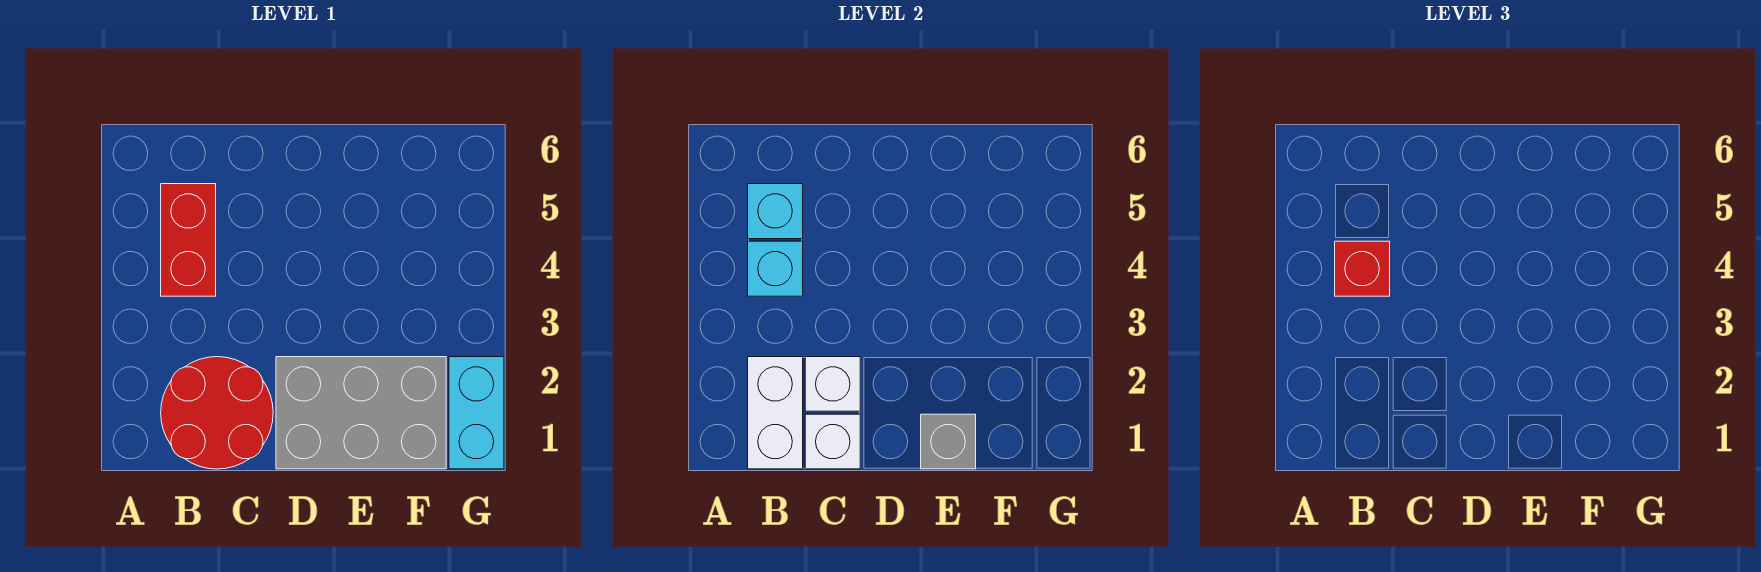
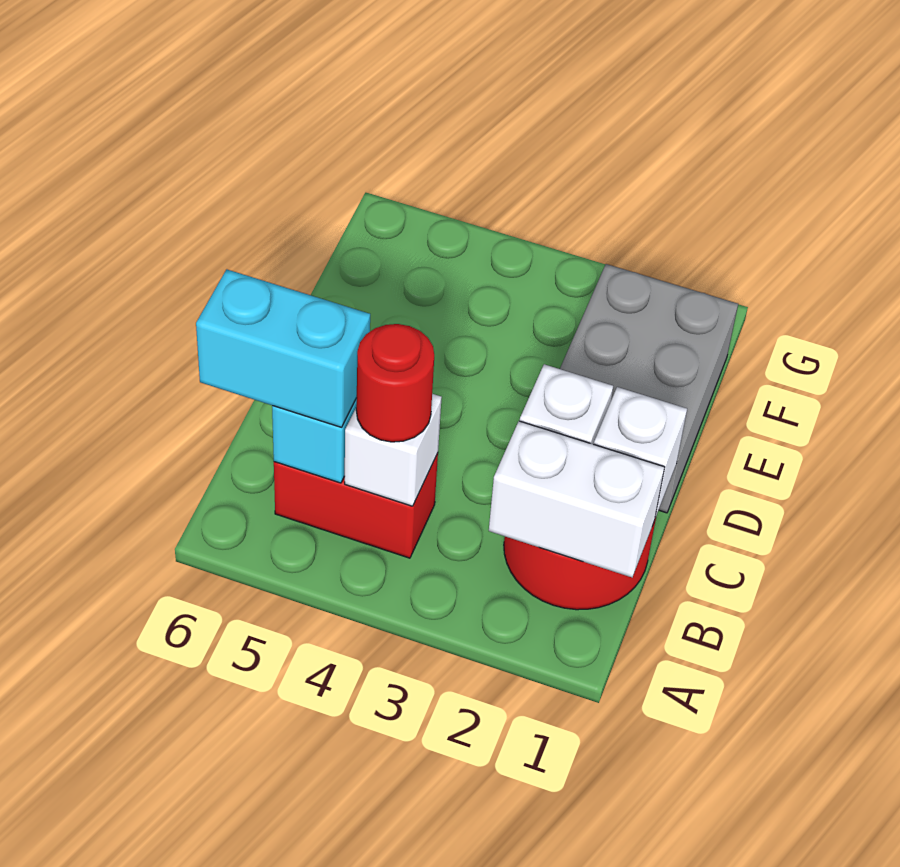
cyan 1x1 brick [748,241,803,296] -> white 1x1 brick [345,394,442,506]
red 1x1 brick [1335,241,1390,296] -> red 1x1 round brick [356,324,434,442]
grey 1x1 brick [921,414,976,469] -> none
cyan 1x2 brick [449,357,504,469] -> cyan 1x2 brick moved to [196,269,370,427]

